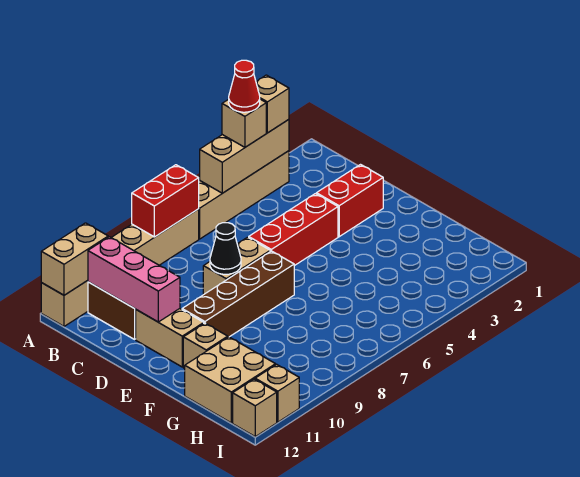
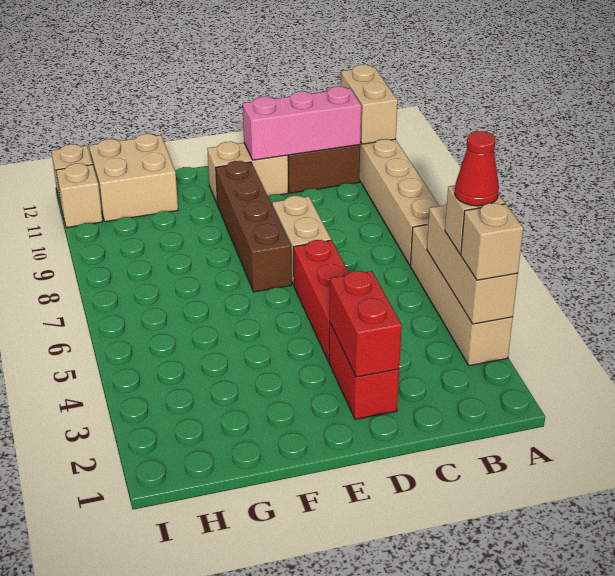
red 1x2 brick [132,165,199,237] -> red 1x2 brick moved to [330,271,402,377]
black 1x1 cone [210,223,241,274] -> none
tan 1x1 brick [183,323,228,368] -> none

